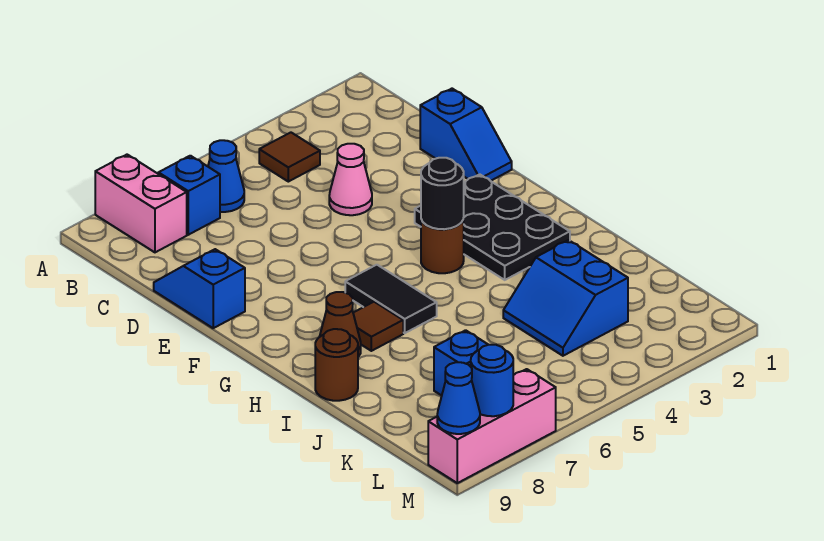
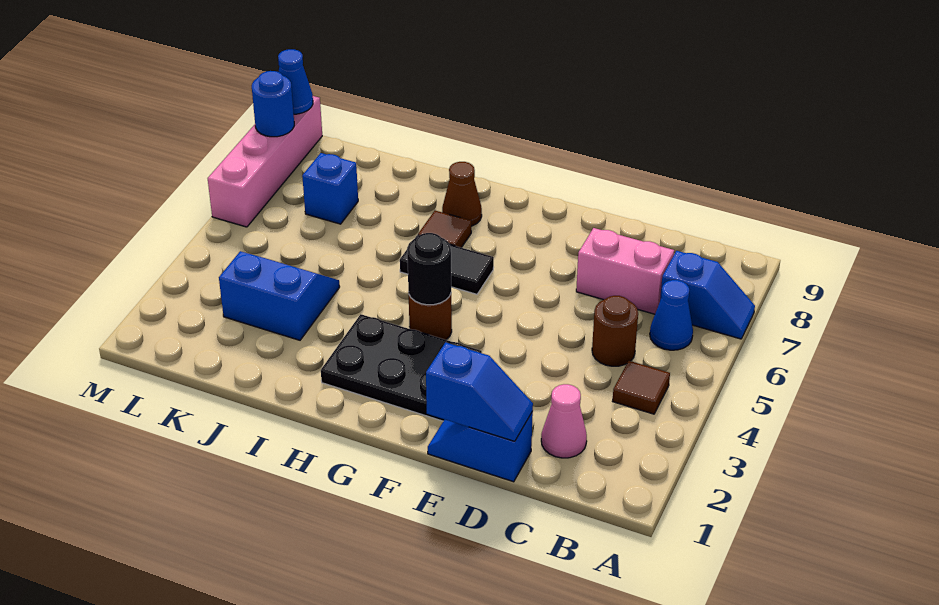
pink 1x2 brick [95,155,187,252] -> pink 1x2 brick moved to [576,228,674,314]
pink 1x1 cone [329,144,372,215] -> pink 1x1 cone moved to [541,384,587,458]
blue 1x2 slope [154,249,245,328] -> blue 1x2 slope moved to [426,342,533,441]
brown 1x1 round brick [315,329,358,401] -> brown 1x1 round brick moved to [592,296,638,366]
pink 1x3 brick [428,369,556,483] -> pink 1x4 brick [208,96,322,227]

